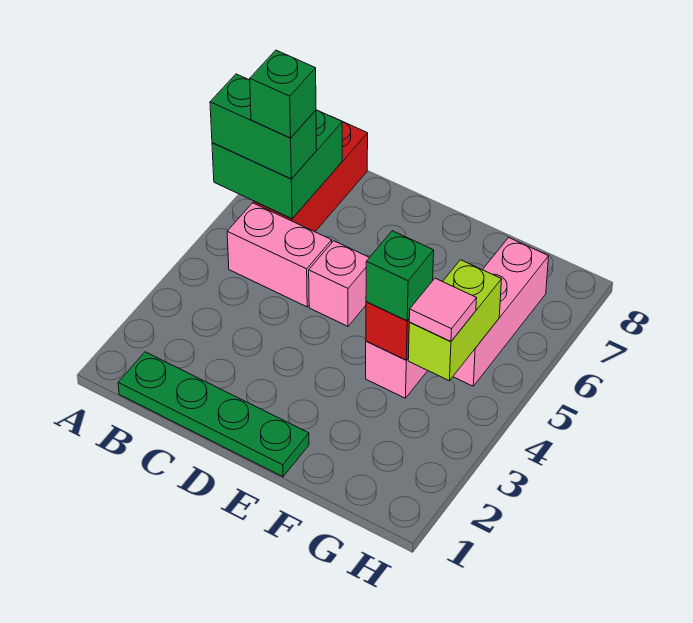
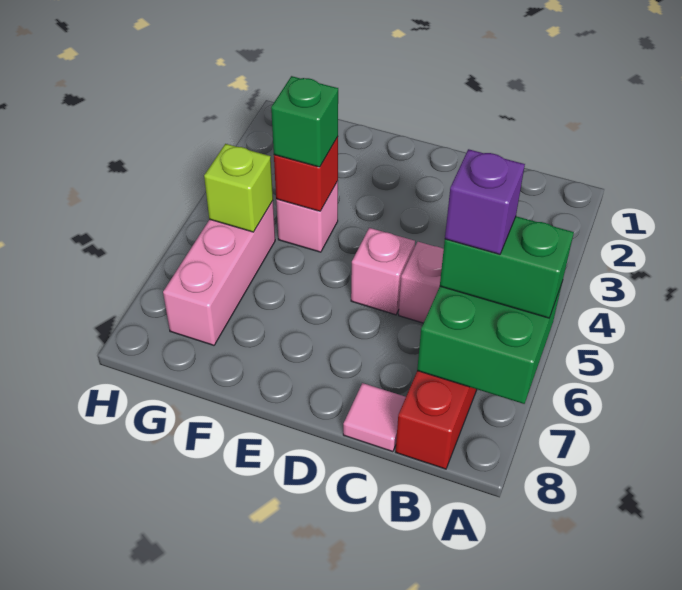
green 1x4 plate [118,352,309,477] -> none
green 1x1 brick [250,50,316,138] -> purple 1x1 brick [445,149,525,254]
lime 1x2 brick [408,260,502,381] -> lime 1x1 brick [204,144,273,232]
pink 1x1 tile [409,278,477,341] -> pink 1x1 tile moved to [343,383,406,452]

